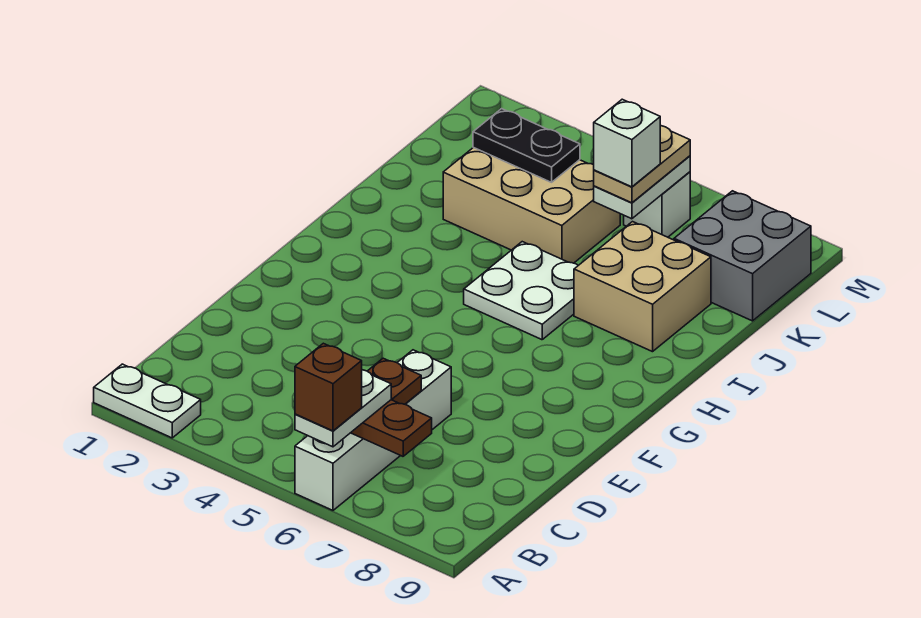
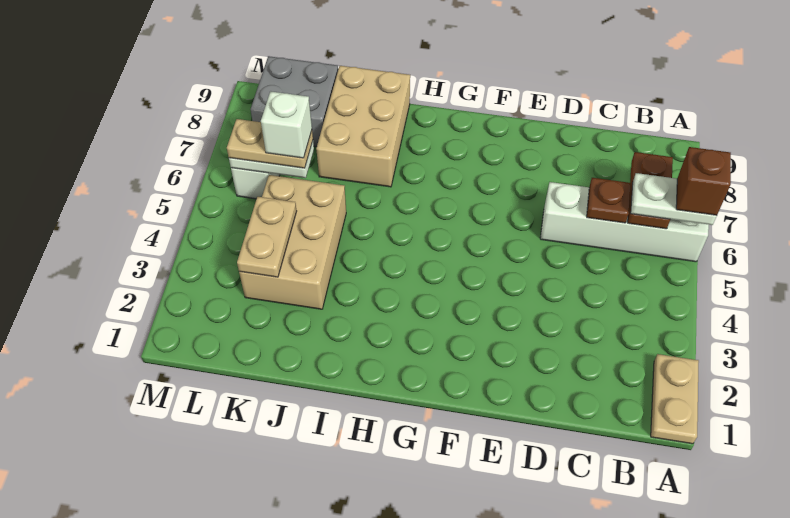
white 1x2 plate [94,364,201,438] -> tan 1x2 plate [651,354,699,444]
white 2x2 plate [464,242,578,340] -> none
tan 2x2 brick [574,222,711,352] -> tan 2x3 brick [316,66,410,187]
black 1x2 plate [473,109,580,182] -> tan 1x2 plate [237,197,297,277]

